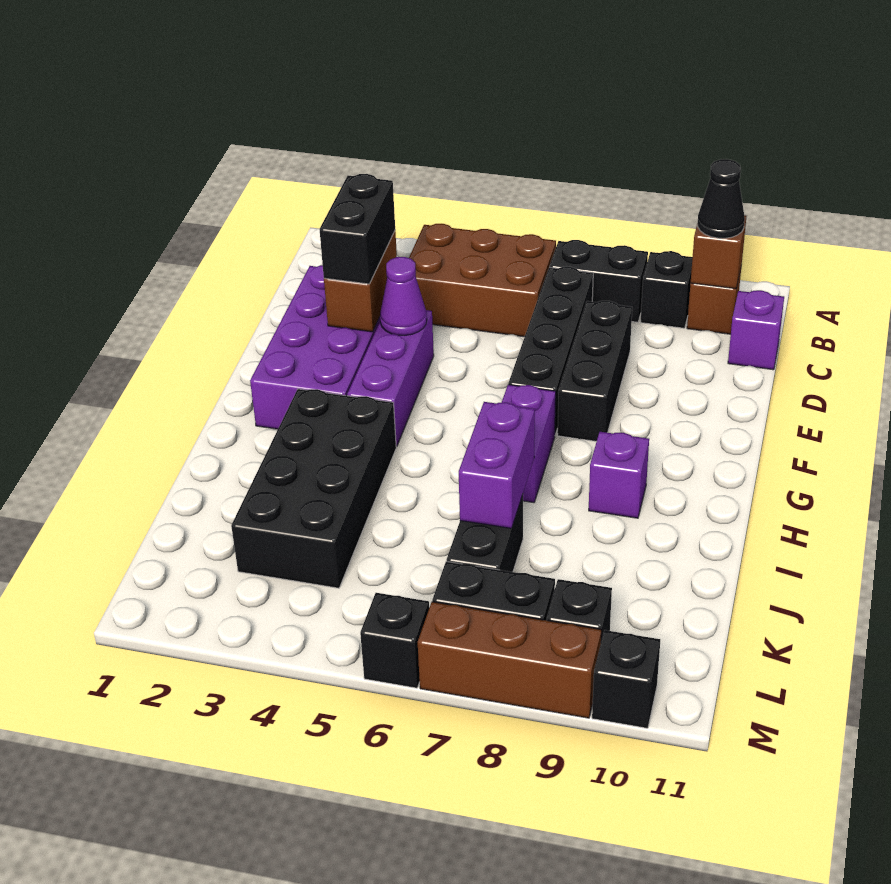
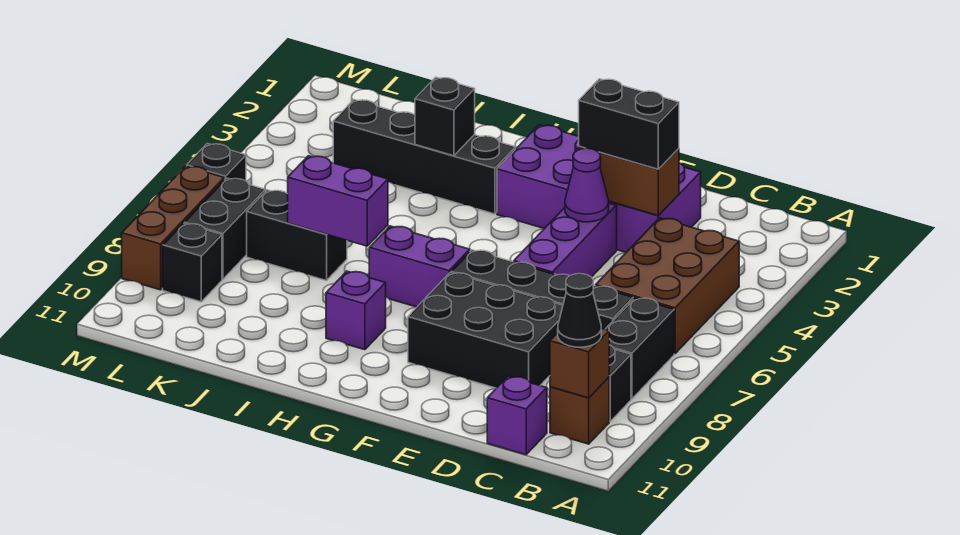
black 1x3 brick [558,301,632,441] -> black 2x3 brick [408,273,563,388]
purple 1x3 brick [347,310,434,447] -> purple 1x3 brick turned to [514,203,617,277]
black 2x4 brick [231,389,396,588] -> black 1x4 brick [333,100,515,214]
black 1x1 brick [592,630,660,728] -> black 1x1 brick moved to [415,77,475,156]

